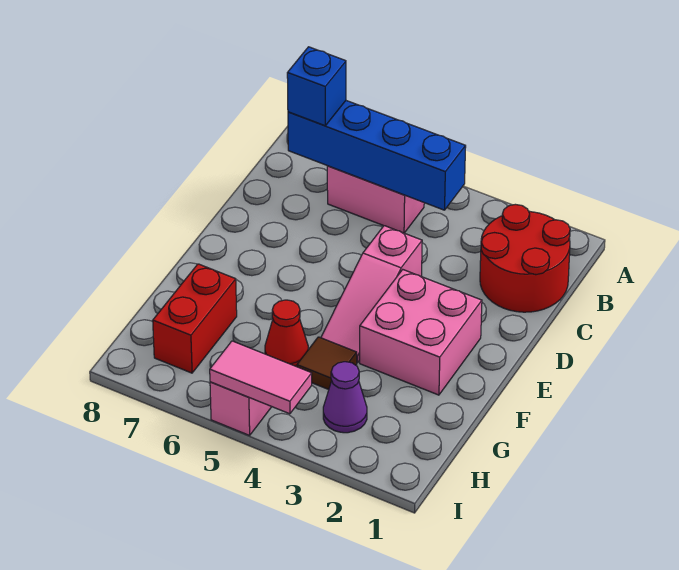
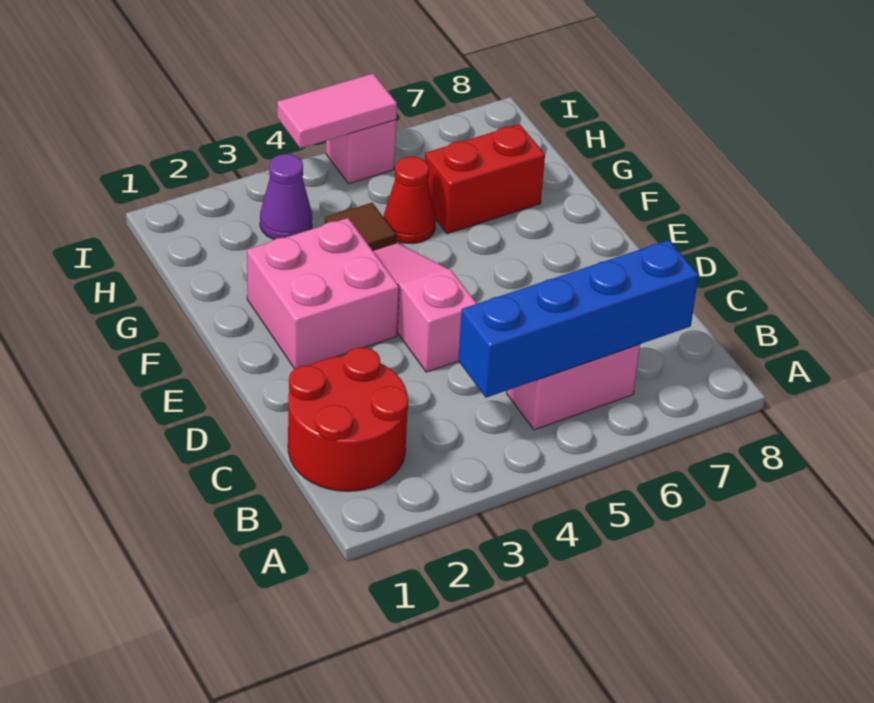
blue 1x1 brick [287,47,346,126] -> none
red 1x2 brick [153,264,237,373] -> red 1x2 brick turned to [425,124,545,234]

